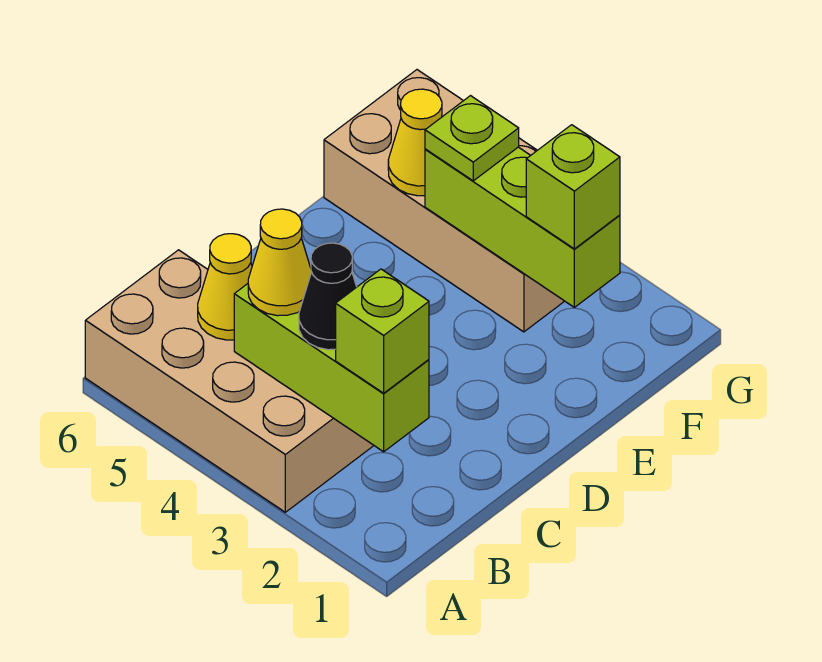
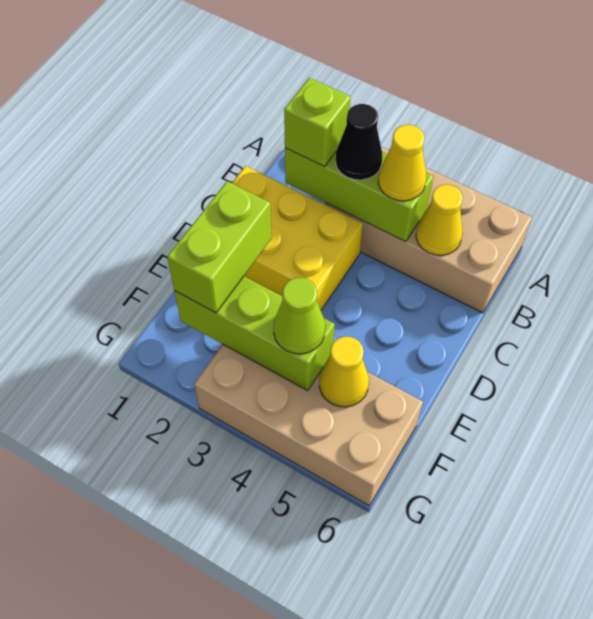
none -> yellow 2x3 brick [232,166,363,310]
lime 1x1 brick [526,125,620,249] -> lime 1x2 brick [167,181,272,313]
lime 1x1 plate [425,96,519,181] -> lime 1x1 cone [274,278,325,354]

